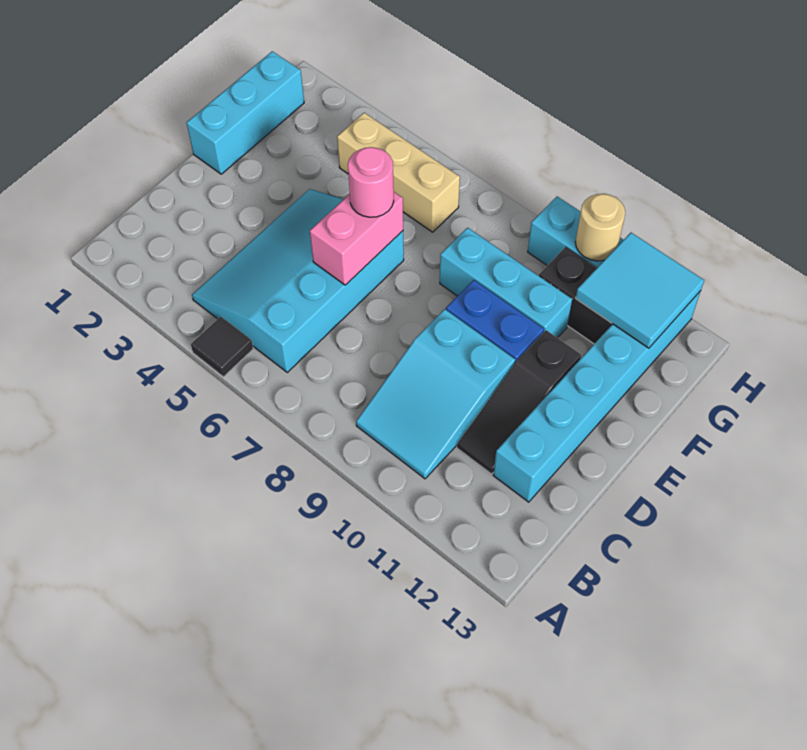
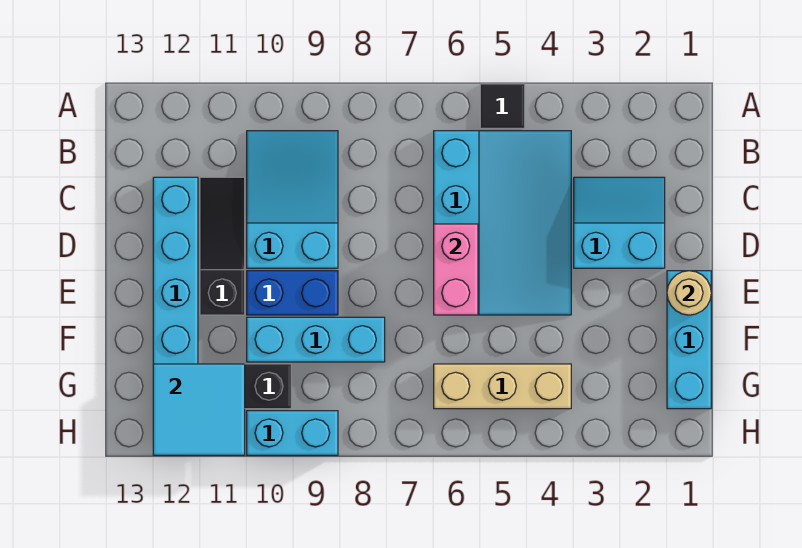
none -> cyan 2x2 slope [574,177,665,268]
pink 1x1 round brick [348,147,394,217] -> none
tan 1x1 round brick [575,194,625,261] -> tan 1x1 round brick moved to [667,271,711,315]

